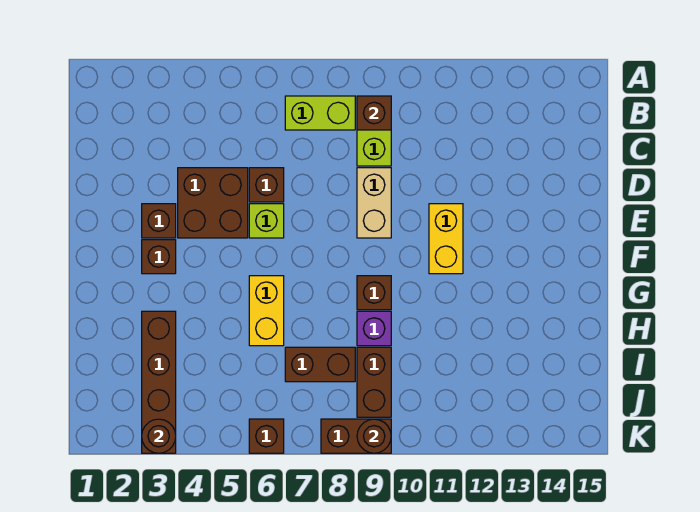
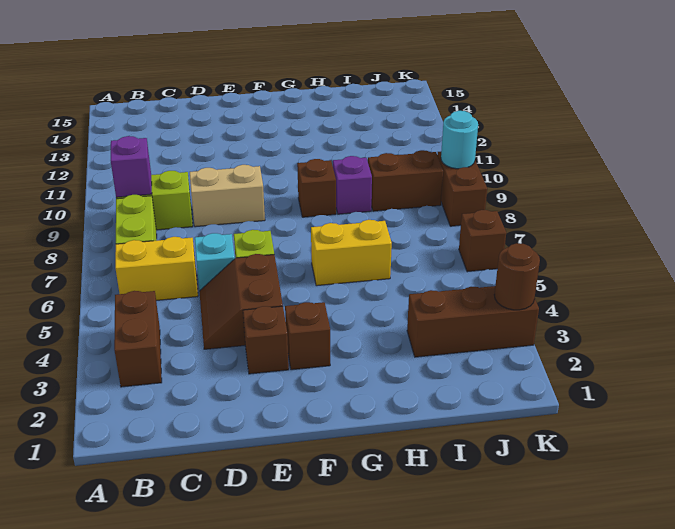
brown 1x1 brick [357,96,391,130] -> purple 1x1 brick [111,136,152,197]
brown 2x2 brick [178,168,248,238] -> brown 2x2 slope [199,254,283,349]
brown 1x1 brick [249,168,284,202] -> cyan 1x1 brick [195,233,235,291]
yellow 1x2 brick [429,204,463,274] -> yellow 1x2 brick moved to [115,237,198,301]
brown 1x4 brick [142,311,176,453] -> brown 1x3 brick [407,286,539,357]
brown 1x2 brick [285,347,355,382] -> brown 1x2 brick moved to [114,291,162,387]
brown 1x1 round brick [357,419,391,453] -> cyan 1x1 round brick [441,111,478,169]

